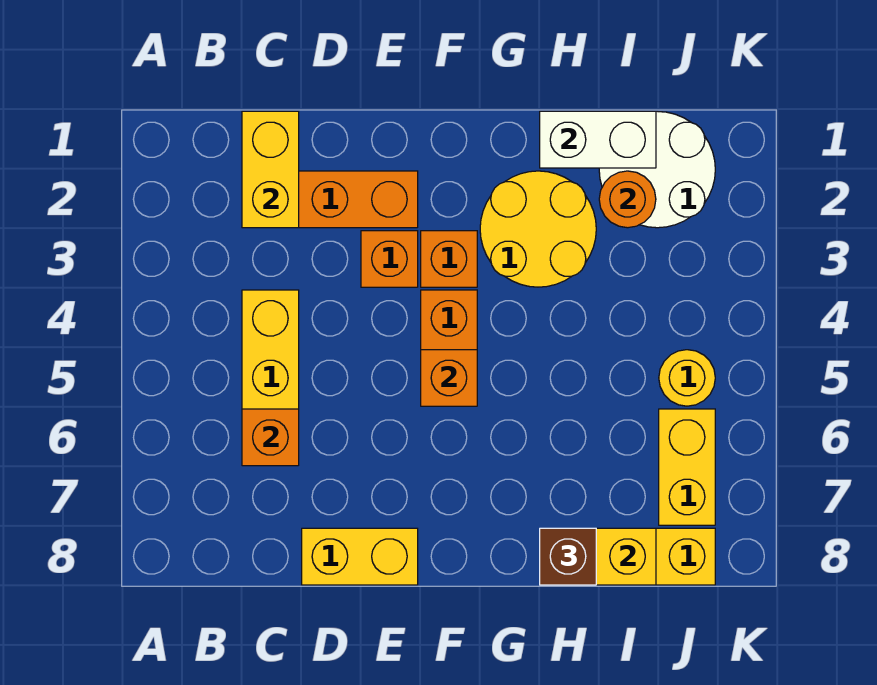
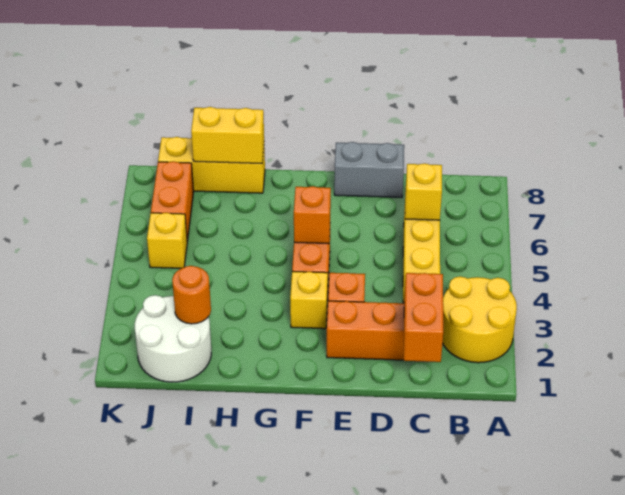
yellow 1x2 brick [242,111,299,228] -> orange 1x2 brick [404,273,443,362]
orange 1x1 brick [242,409,299,466] -> yellow 1x1 brick [405,163,442,220]
yellow 1x2 brick [302,528,418,585] -> grey 1x2 brick [334,142,404,198]
orange 1x1 brick [421,231,477,287] -> yellow 1x1 brick [290,271,328,329]
yellow 2x2 round brick [480,171,596,287] -> yellow 2x2 round brick moved to [443,276,517,363]
white 1x2 brick [540,111,656,168] -> none
brown 1x1 brick [540,528,596,585] -> none
yellow 1x1 round brick [659,350,715,406] -> yellow 1x1 brick [147,213,187,268]
yellow 1x2 brick [659,409,715,525] -> orange 1x2 brick [151,161,194,241]

